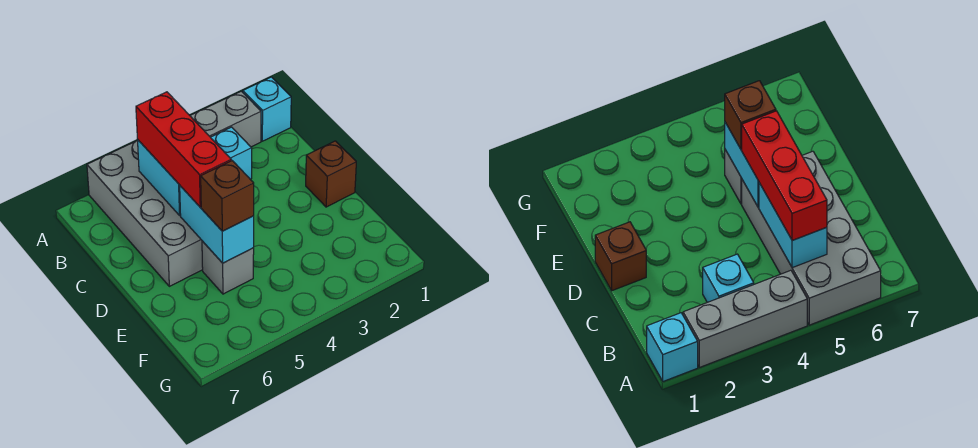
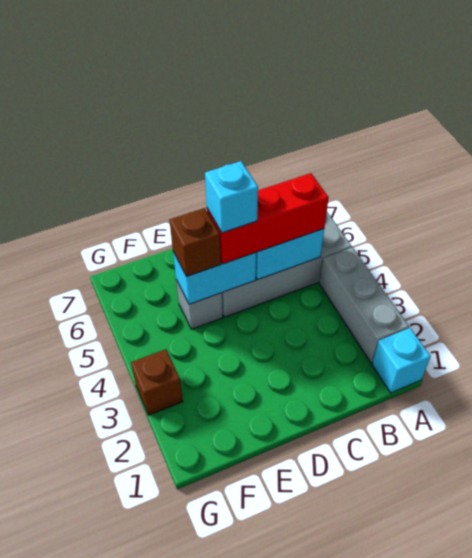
cyan 1x1 brick [211,127,252,179] -> cyan 1x1 brick moved to [205,161,258,233]
brown 1x1 brick [306,141,356,207] -> brown 1x1 brick moved to [131,349,183,415]

